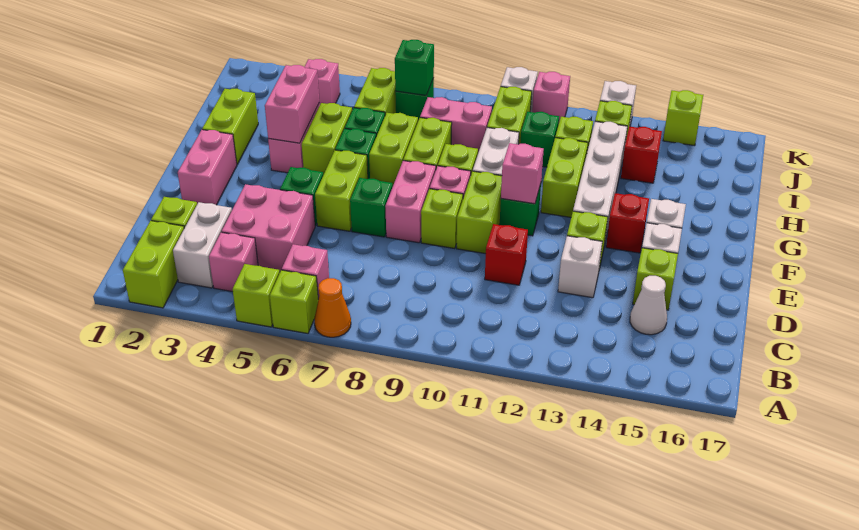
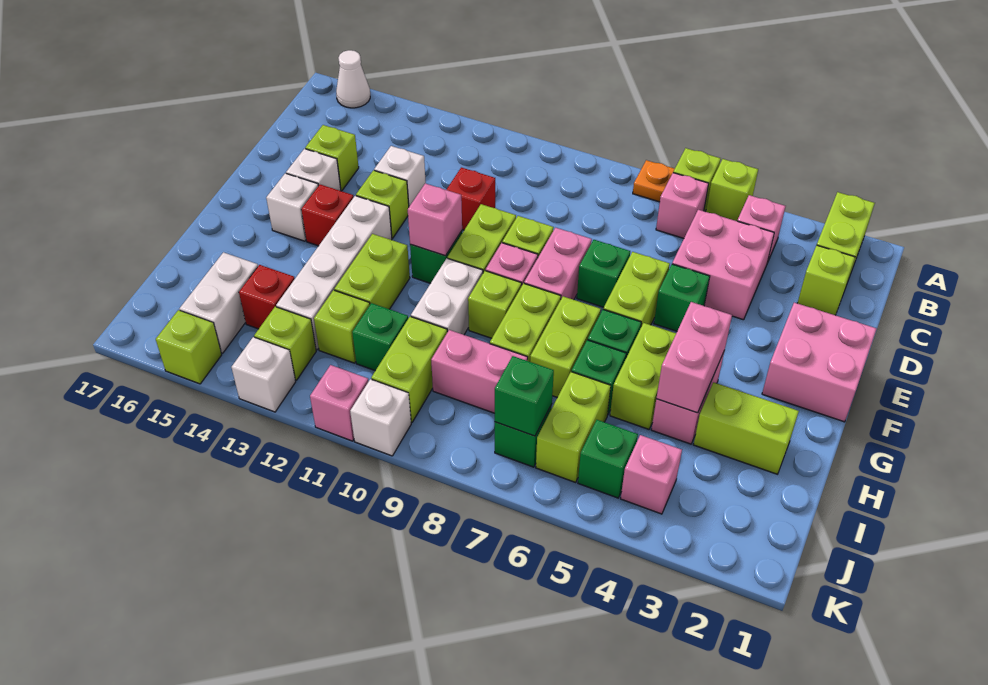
orange 1x1 cone [314,278,351,337] -> orange 1x1 plate [633,160,675,202]
white 1x2 brick [173,202,232,288] -> white 1x2 brick moved to [180,252,258,353]
white 1x1 cone [630,276,667,335] -> white 1x1 cone moved to [336,50,370,108]
pink 1x2 brick [178,130,237,205] -> pink 2x2 brick [762,303,876,422]
lime 1x2 brick [202,89,258,164] -> lime 1x2 brick turned to [693,382,799,474]
none -> green 1x1 brick [578,420,638,498]

